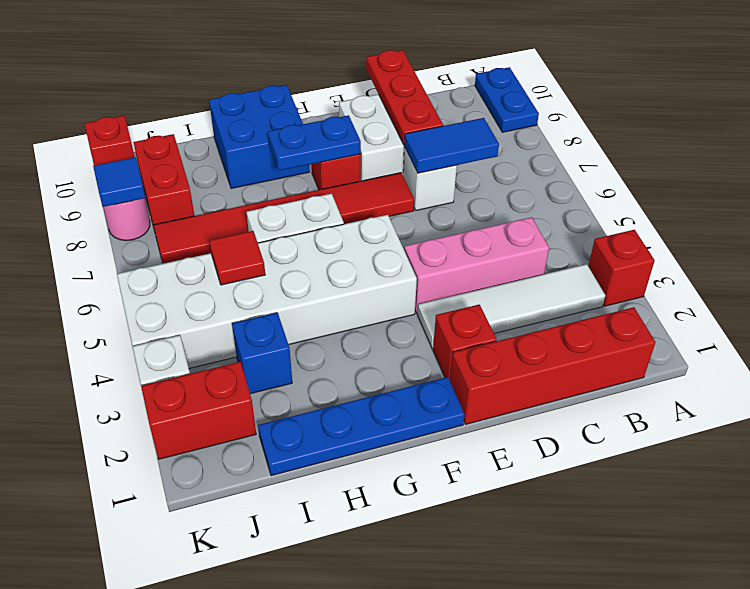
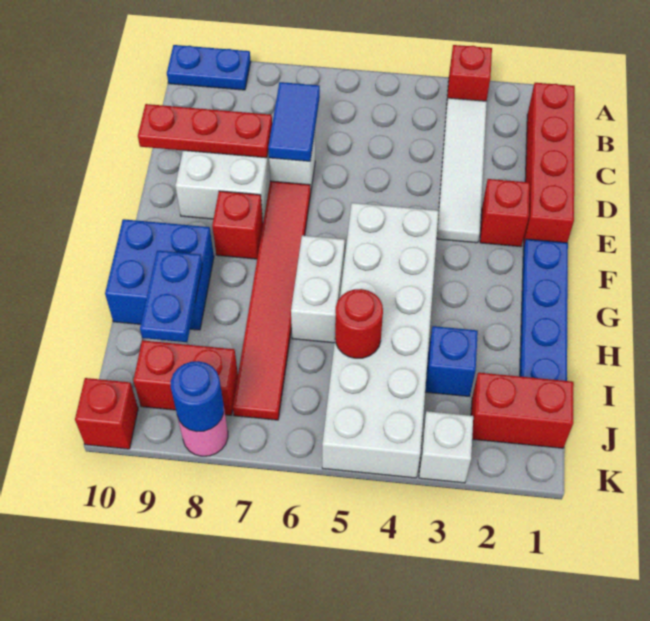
pink 1x3 brick [404,217,549,314] -> none
blue 1x2 plate [268,115,361,171] -> blue 1x2 plate moved to [140,251,202,342]
red 1x1 tile [209,231,265,285] -> red 1x1 round brick [335,289,383,358]
red 1x2 brick [141,362,256,459] -> red 1x2 brick turned to [471,373,574,448]
blue 1x1 tile [93,157,145,207] -> blue 1x1 round brick [171,361,224,432]

